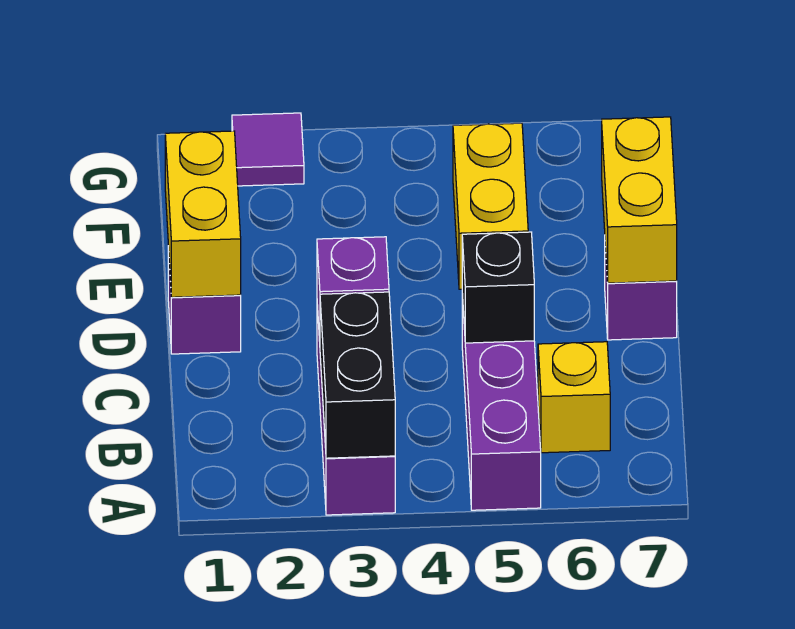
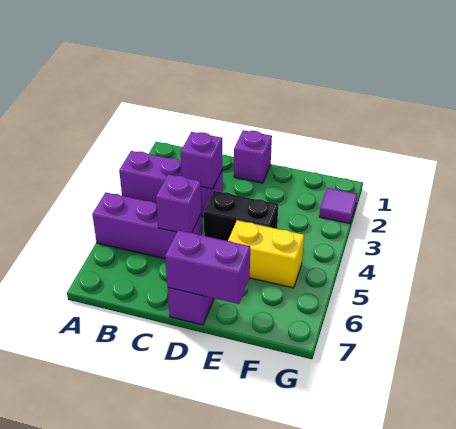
black 1x2 brick [320,292,395,458] -> black 1x2 brick moved to [204,191,278,241]
yellow 1x1 brick [538,342,610,453] -> none
black 1x1 brick [462,232,534,343] -> purple 1x1 brick [156,175,201,233]
yellow 1x2 brick [165,131,241,297] -> none
yellow 1x2 brick [602,117,677,283] -> purple 1x2 brick [165,230,250,304]

